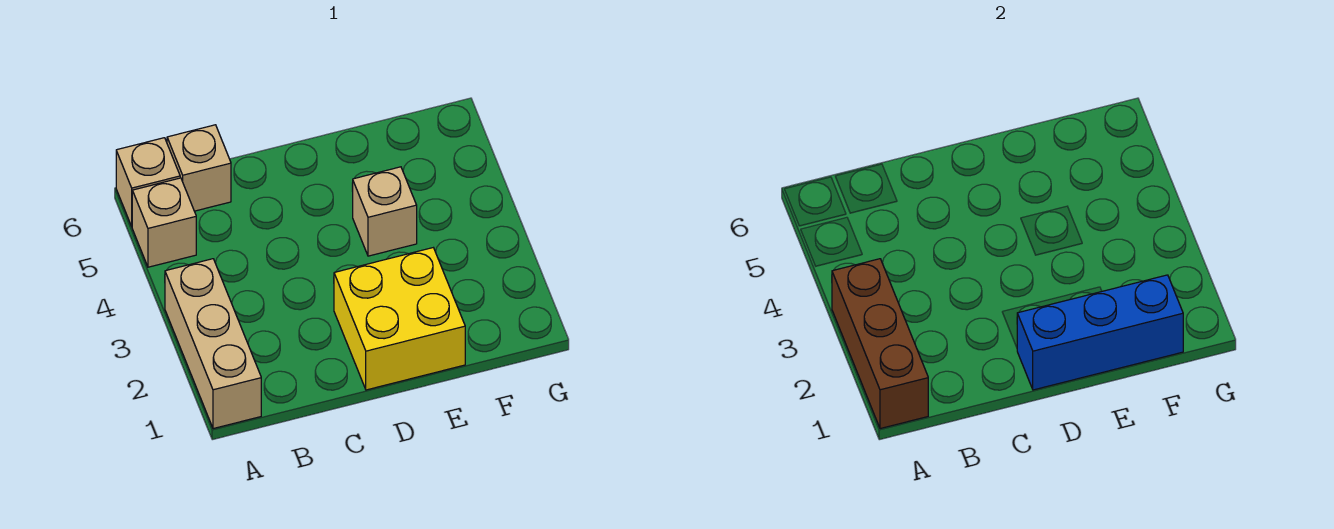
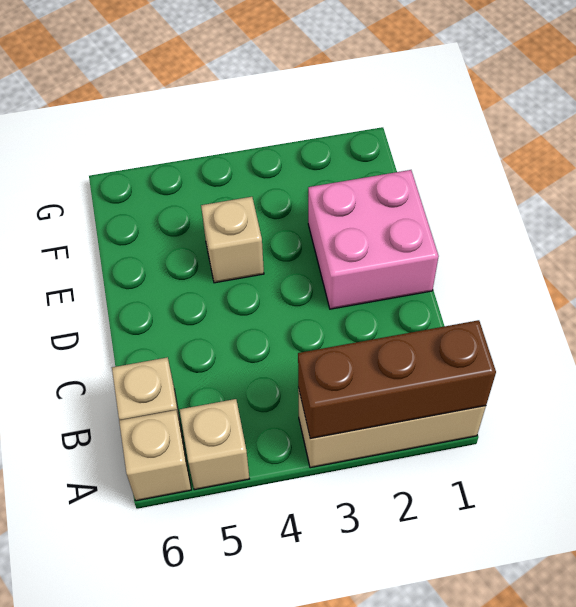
yellow 2x2 brick [334,248,465,390] -> pink 2x2 brick [308,170,439,309]
blue 1x3 brick [1017,275,1183,390] -> none

